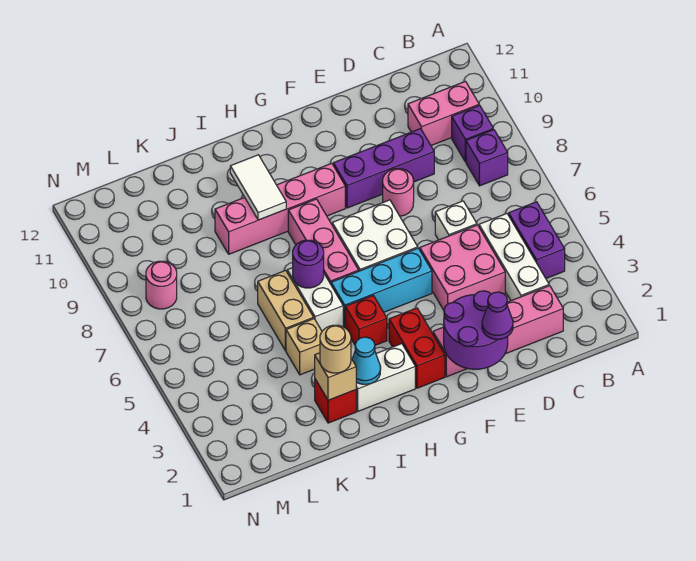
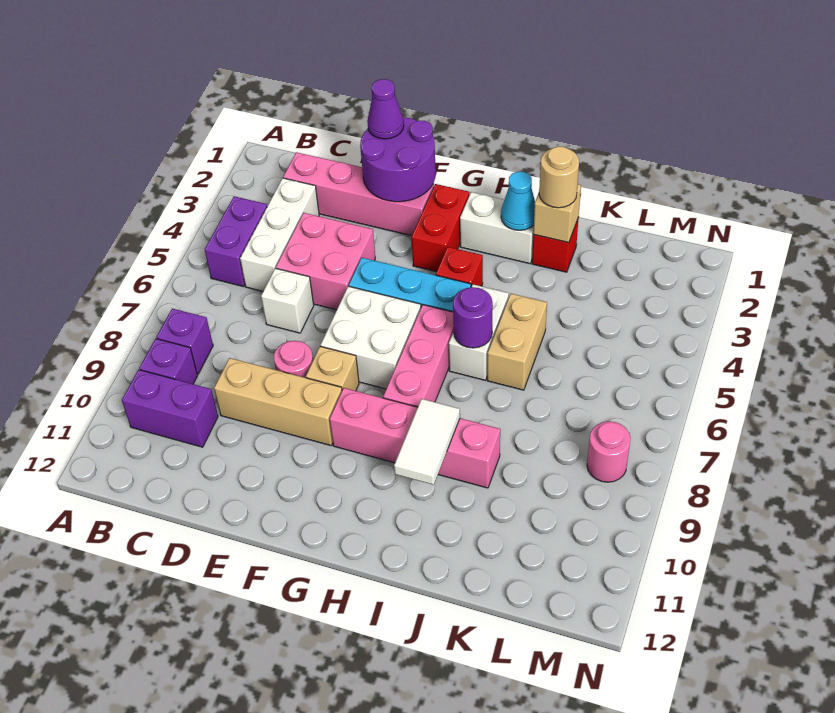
pink 1x2 brick [408,81,479,145] -> purple 1x2 brick [122,370,218,447]
purple 1x3 brick [333,129,434,208] -> tan 1x3 brick [214,358,342,446]
tan 1x1 brick [286,319,322,375] -> tan 1x1 brick moved to [306,346,359,391]

